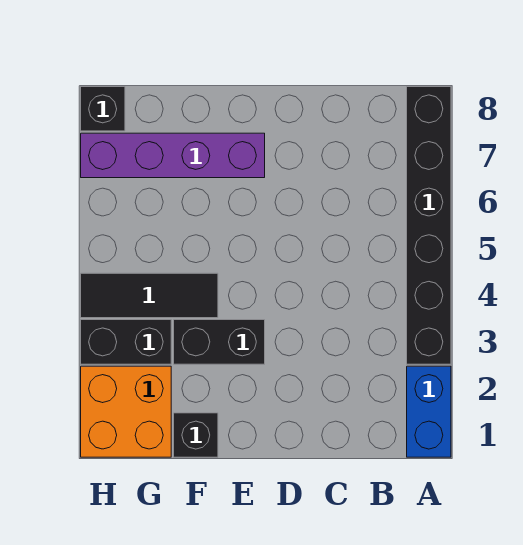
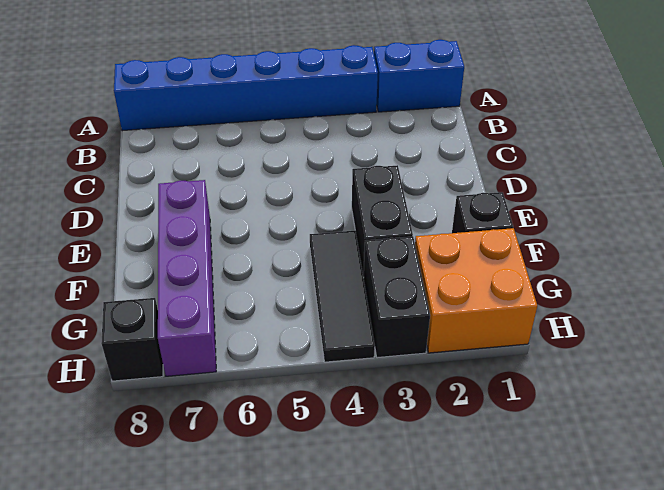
black 1x6 brick [407,87,451,364] -> blue 1x6 brick [114,45,378,131]

